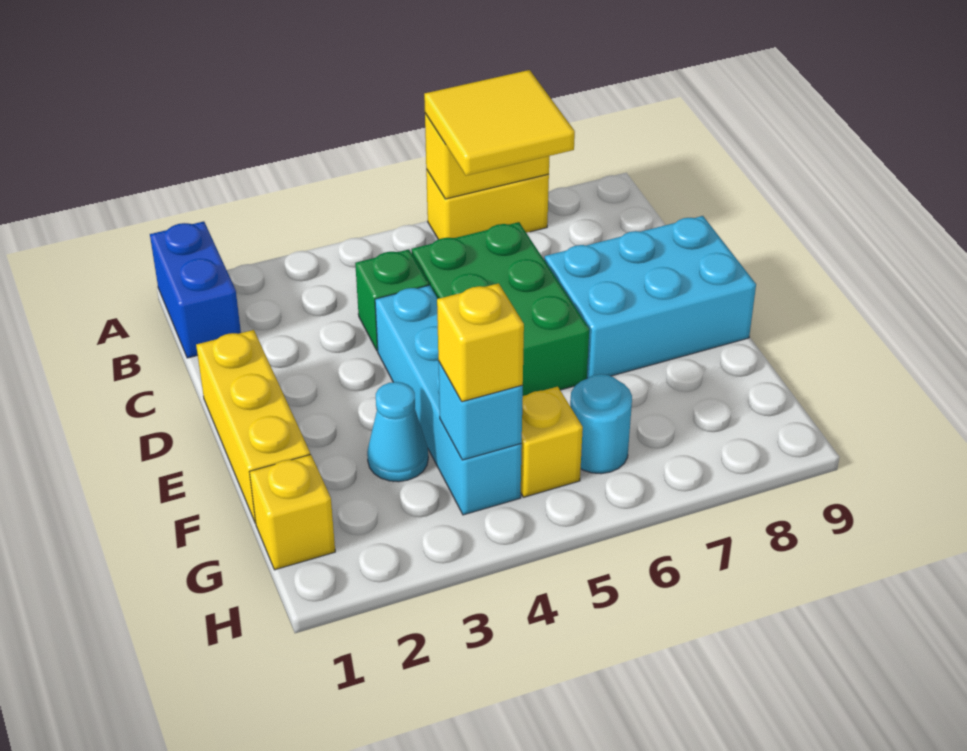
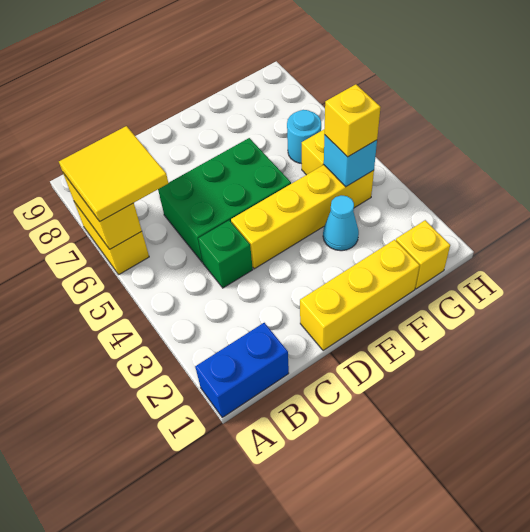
cyan 1x4 brick [375,285,522,515] -> yellow 1x4 brick [231,165,374,269]
cyan 2x3 brick [544,216,756,378] -> none

